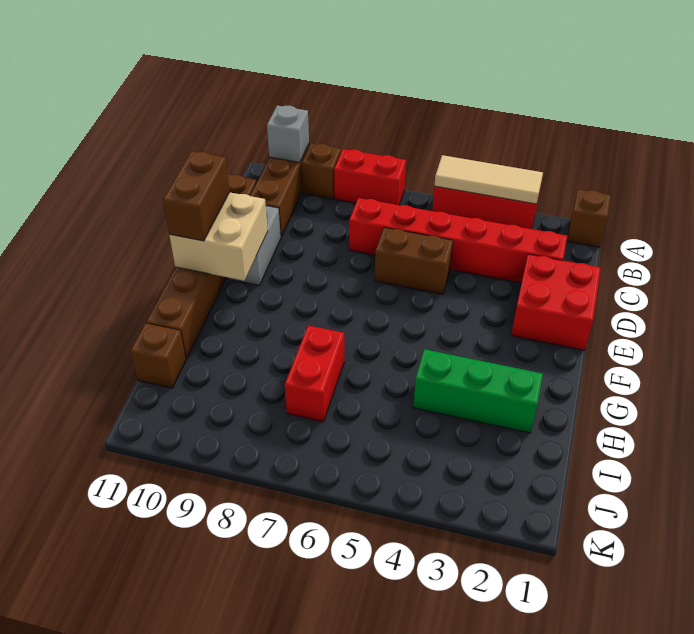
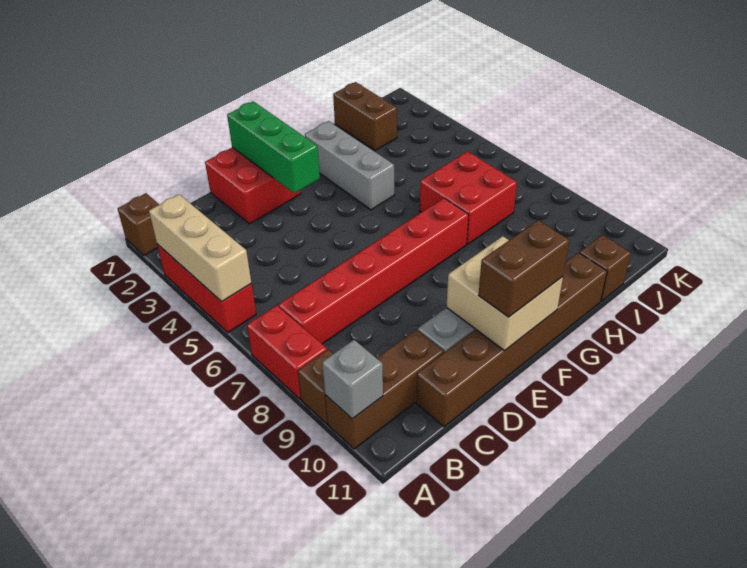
tan 1x3 tile [434,155,543,204] -> tan 1x3 brick [149,194,251,302]
red 1x6 brick [349,198,568,283] -> red 1x6 brick turned to [278,198,469,344]
brown 1x2 brick [375,228,453,294] -> brown 1x2 brick moved to [333,82,397,151]
none -> grey 1x3 brick [305,121,394,210]
green 1x3 brick [413,349,543,433] -> green 1x3 brick moved to [227,101,320,193]
red 1x2 brick [285,325,344,422] -> red 2x2 brick [420,151,517,244]

